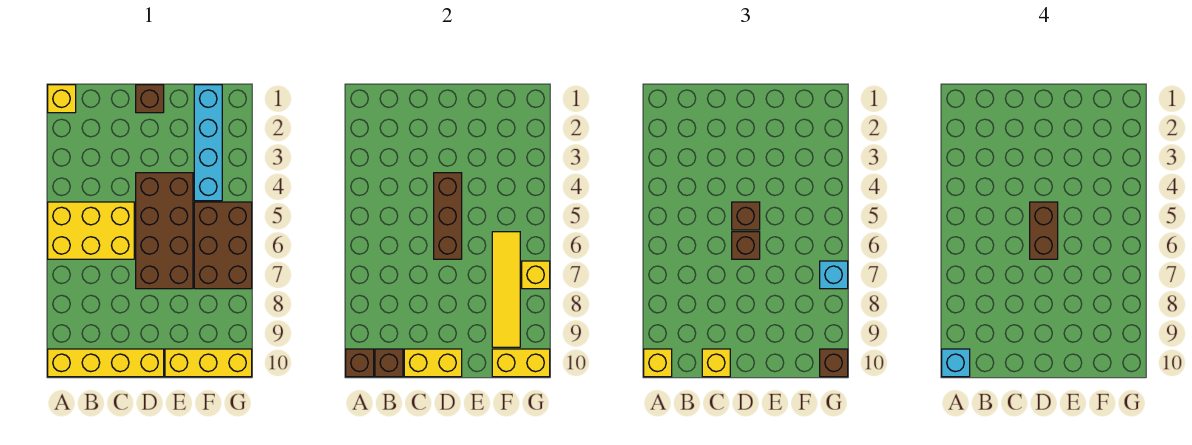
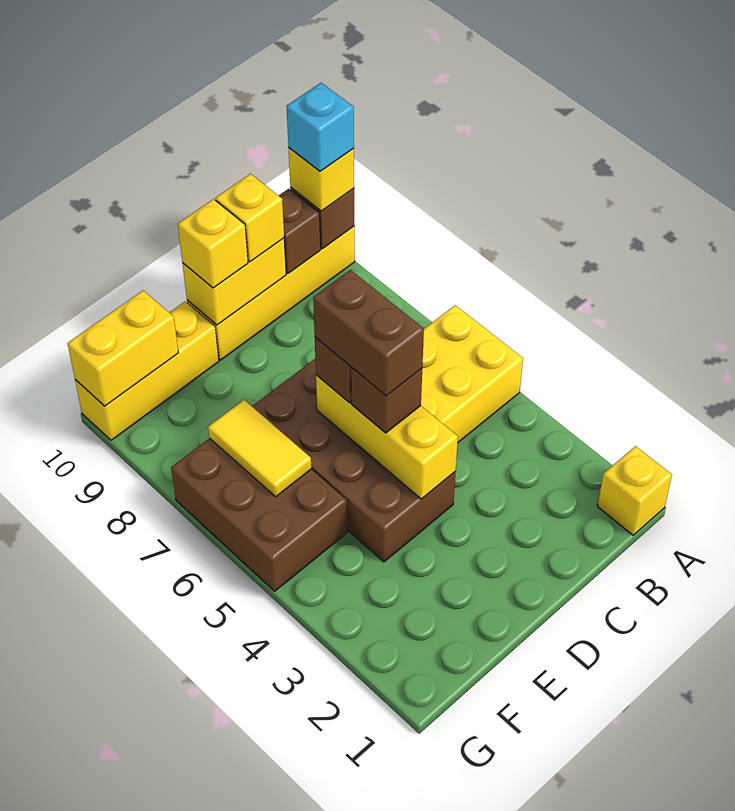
brown 1x1 brick [136,85,164,113] -> none
brown 1x3 brick [434,173,462,259] -> yellow 1x3 brick [316,375,458,499]
cyan 1x4 brick [194,85,222,201] -> none
yellow 1x4 tile [492,232,520,347] -> yellow 1x2 tile [208,400,311,497]
yellow 1x1 brick [522,261,550,289] -> yellow 1x1 brick moved to [178,199,248,288]
cyan 1x1 brick [820,261,848,289] -> none
brown 1x1 brick [820,349,848,377] -> none

